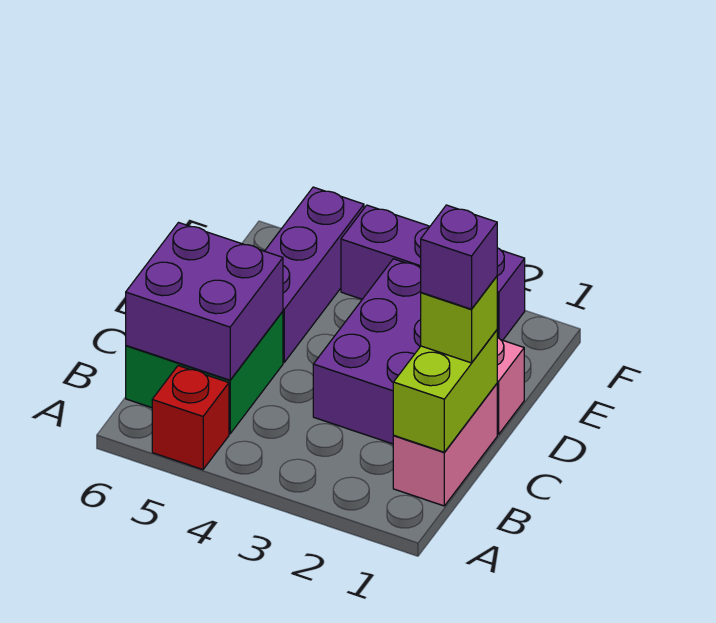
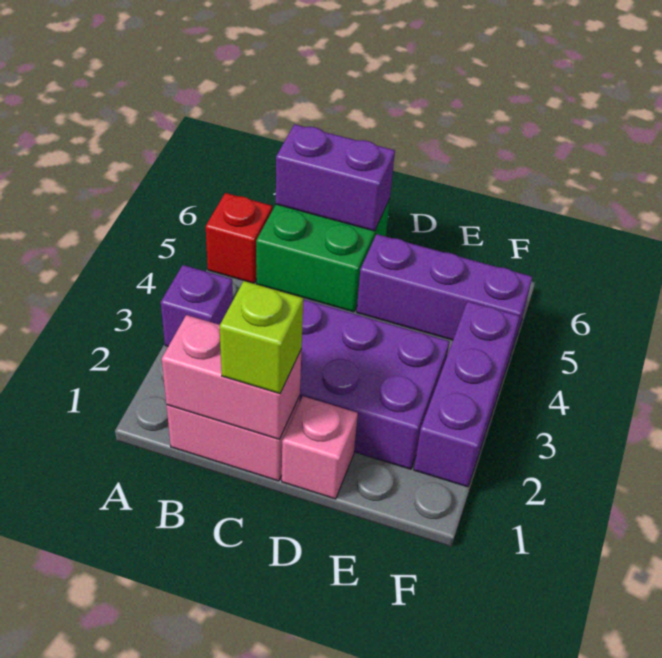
lime 1x2 brick [393,330,498,452] -> pink 1x2 brick [162,315,302,439]
purple 2x2 brick [126,223,283,380] -> purple 1x2 brick [276,124,395,231]
purple 1x1 brick [421,205,497,309] -> purple 1x1 brick moved to [161,265,233,346]

